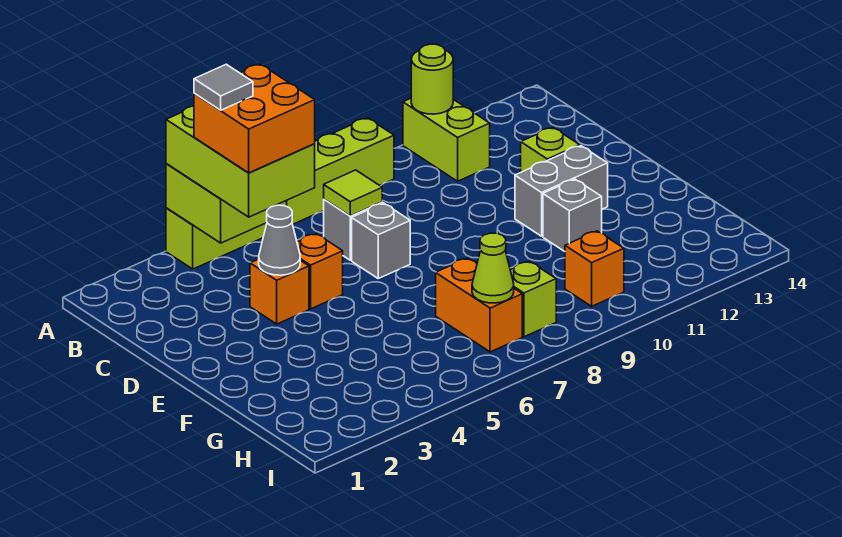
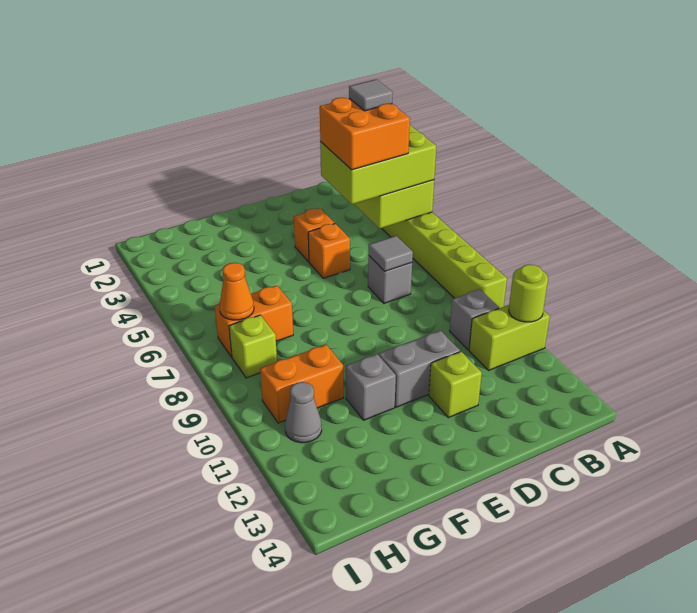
lime 1x1 tile [324,170,382,216] -> grey 1x1 tile [369,236,413,271]
grey 1x1 cone [259,205,300,275] -> grey 1x1 cone moved to [285,382,322,443]
grey 1x1 brick [352,203,410,278] -> grey 1x1 brick moved to [450,289,499,350]
grey 1x2 brick [515,146,608,236] -> grey 1x2 brick turned to [379,330,460,407]
lime 1x1 cone [472,233,514,303] -> orange 1x1 cone [219,263,254,320]
orange 1x1 brick [565,231,624,306] -> orange 1x2 brick [260,345,343,423]

